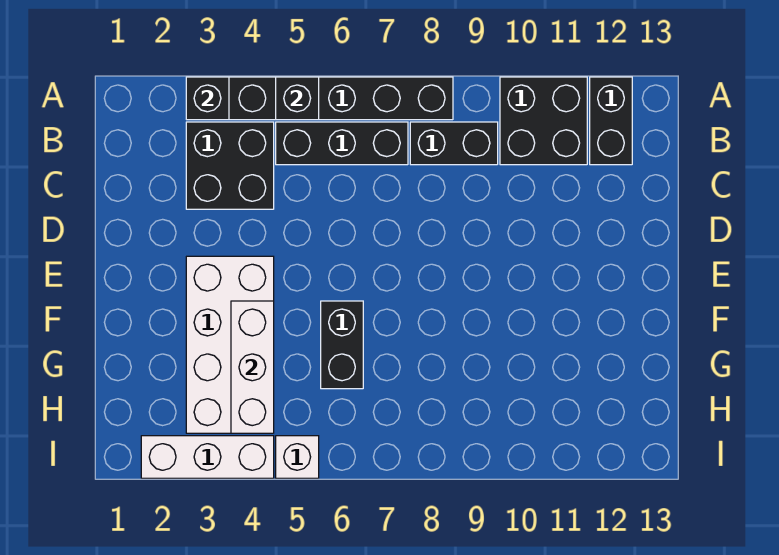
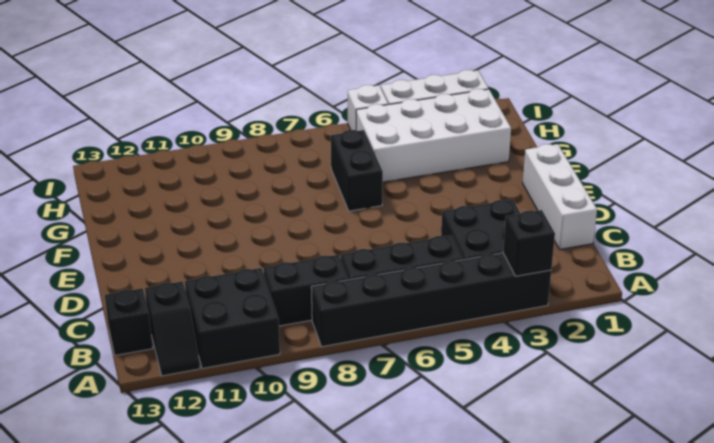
black 1x1 brick [276,77,319,120] -> black 1x1 brick moved to [105,288,153,355]
black 1x2 brick [590,77,632,165] -> black 1x2 slope [145,281,200,376]
white 2x4 brick [186,256,274,433] -> white 2x4 brick turned to [356,89,511,182]
white 1x3 brick [231,301,274,433] -> white 1x3 brick moved to [523,144,597,250]

